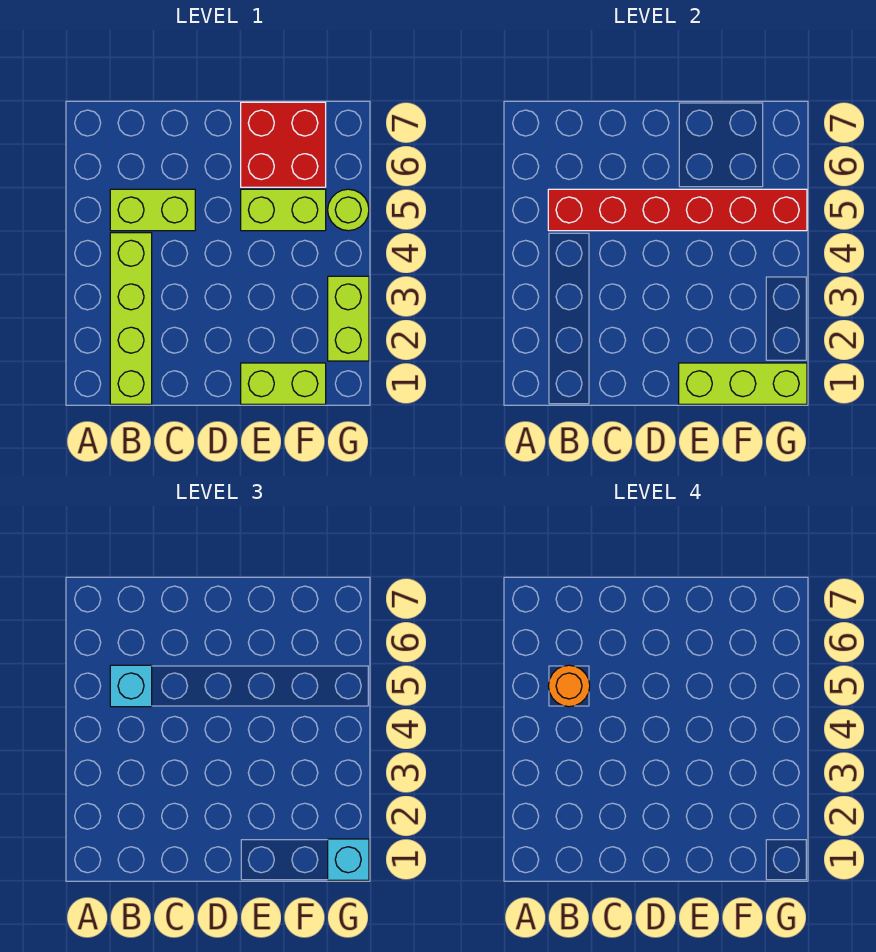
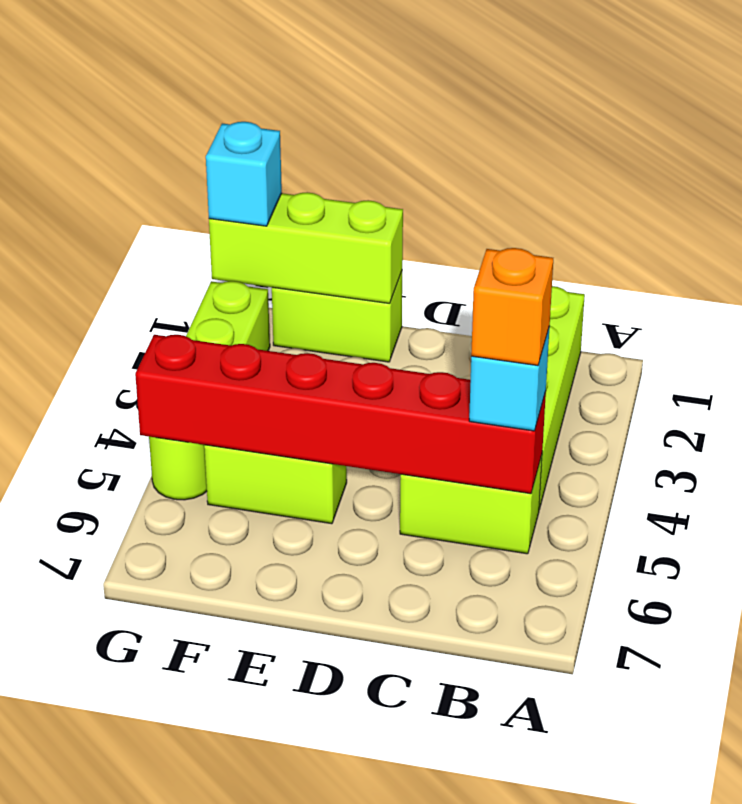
orange 1x1 round brick [548,665,590,707] -> orange 1x1 brick [471,248,553,366]
red 2x2 brick [241,102,326,187] -> none

